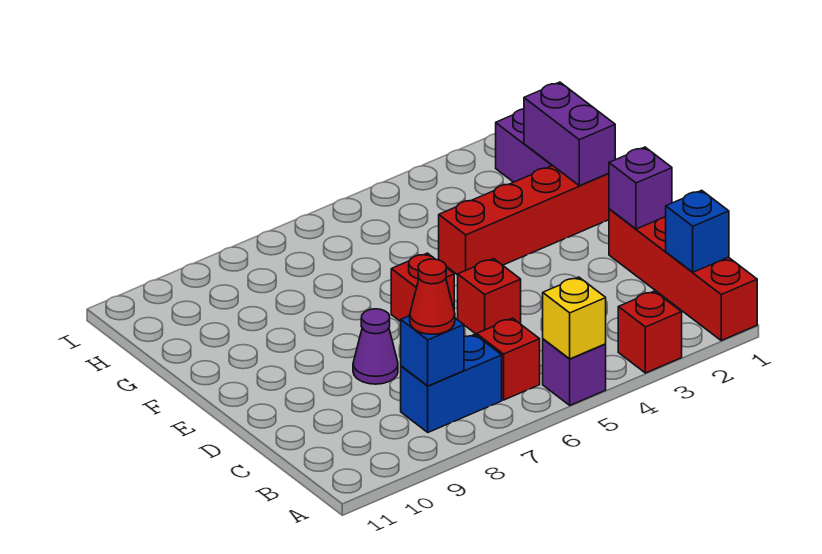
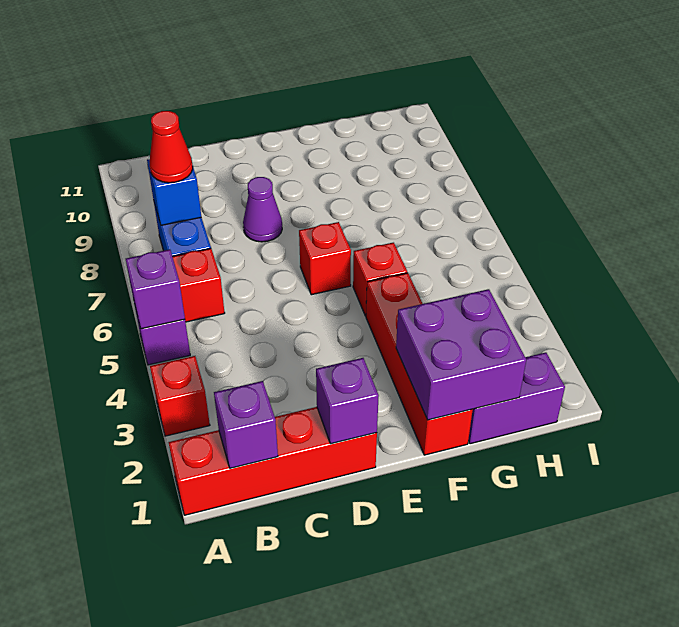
yellow 1x1 brick [543,277,606,359] -> purple 1x1 brick [126,250,185,329]
blue 1x1 brick [666,190,729,272] -> purple 1x1 brick [214,381,278,468]
red 1x1 brick [458,259,521,334] -> red 1x1 brick moved to [353,243,407,316]
purple 1x2 brick [524,82,615,186] -> purple 2x2 brick [396,289,526,420]

